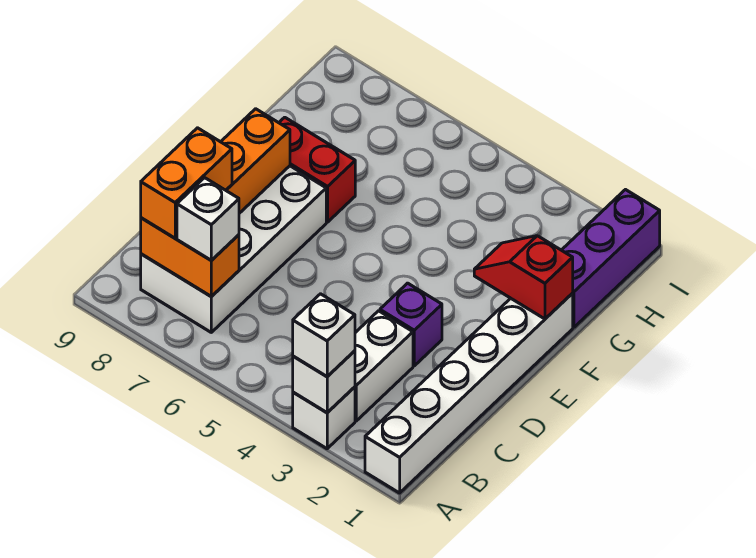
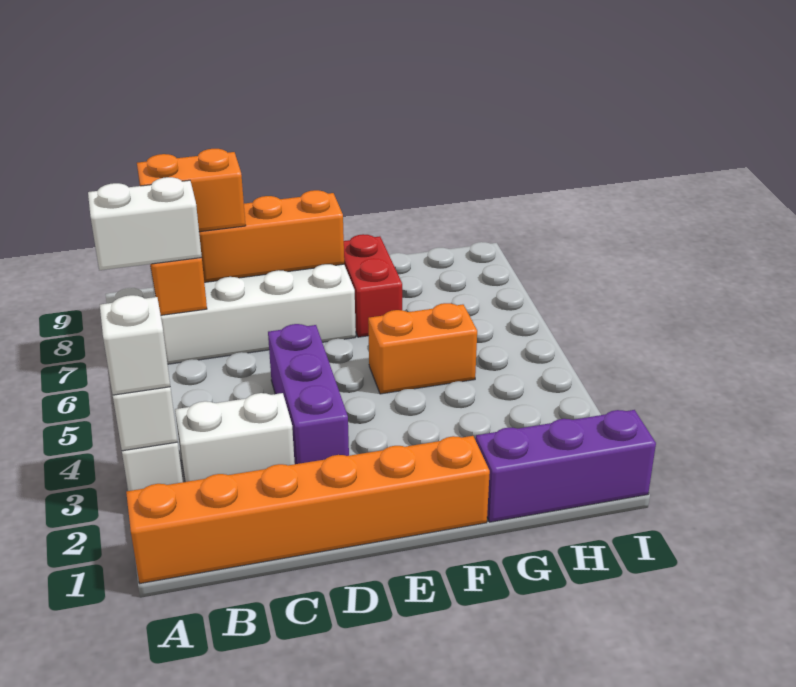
white 1x6 brick [365,294,573,493] -> orange 1x6 brick [126,436,490,583]
white 1x1 brick [177,178,239,260] -> white 1x2 brick [88,177,202,270]
purple 1x1 brick [380,283,442,366] -> purple 1x3 brick [268,324,349,464]
red 1x2 slope [474,236,573,319] -> none
none -> orange 1x2 brick [368,303,477,394]

